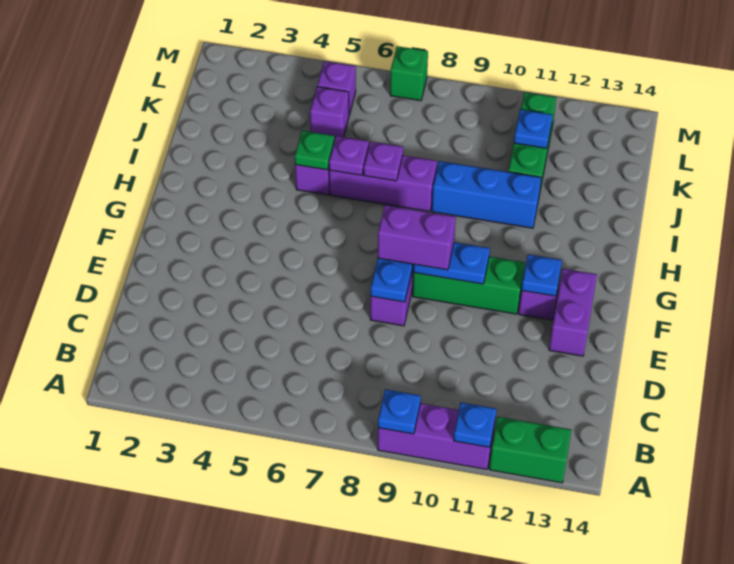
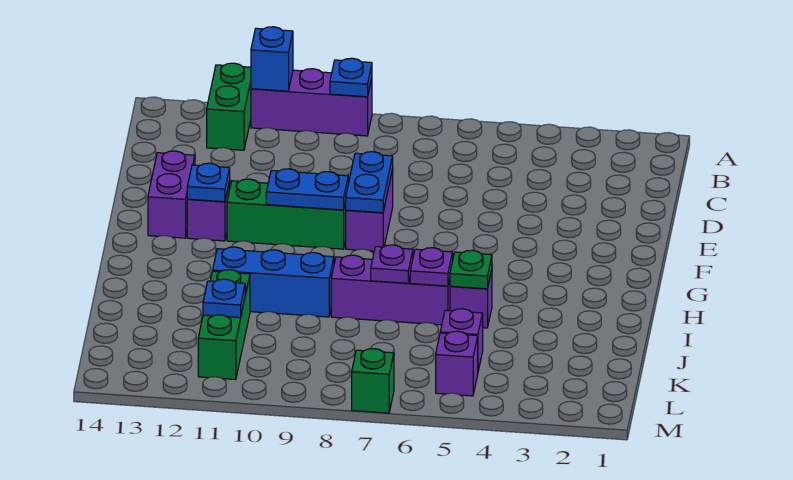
blue 1x1 plate [454,402,496,447] -> blue 1x1 brick [251,27,293,91]
green 1x2 brick [489,417,571,483] -> green 1x2 brick turned to [207,63,251,150]
purple 1x2 brick [378,205,456,270] -> none

